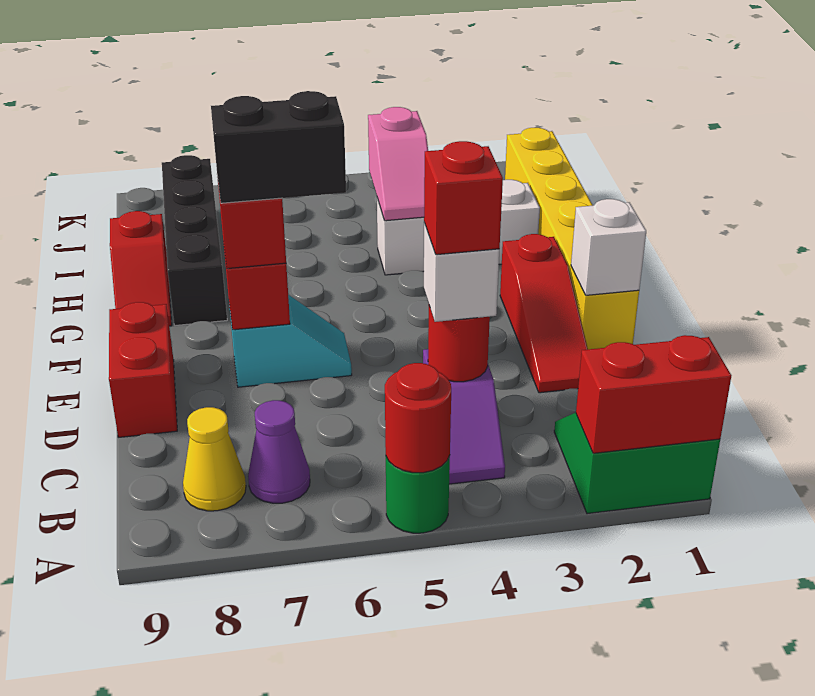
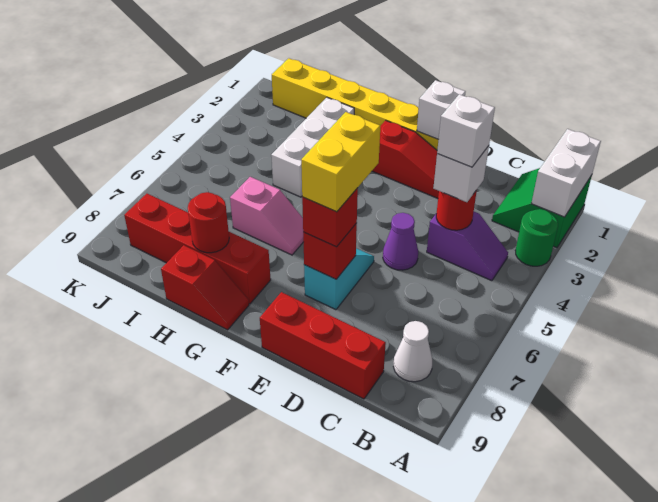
red 1x2 brick [576,335,731,453] -> white 1x2 brick [531,129,601,217]
green 1x1 round brick [386,456,450,533] -> green 1x1 round brick moved to [515,209,558,266]
red 1x1 round brick [385,363,451,473] -> red 1x1 round brick moved to [188,192,229,253]
purple 1x1 cone [248,400,310,503] -> purple 1x1 cone moved to [383,213,418,270]
yellow 1x1 cone [183,407,246,511] -> white 1x1 cone [393,321,432,382]
red 1x1 brick [424,141,503,255] -> white 1x1 brick [437,94,495,167]
red 1x2 brick [109,302,177,437] -> red 1x3 brick [260,292,386,399]
black 1x2 brick [211,91,346,203] -> yellow 1x2 brick [301,112,380,212]
black 1x4 brick [162,155,227,326] -> red 1x4 brick [124,193,271,304]
pink 1x2 slope [368,107,428,221] -> pink 1x2 slope moved to [230,177,304,255]

